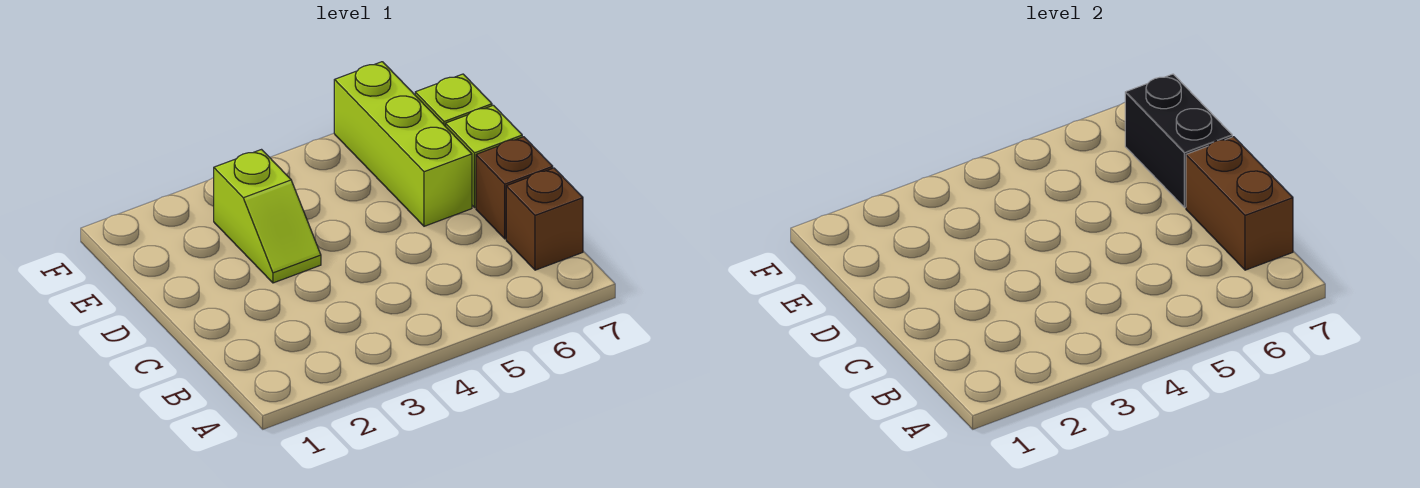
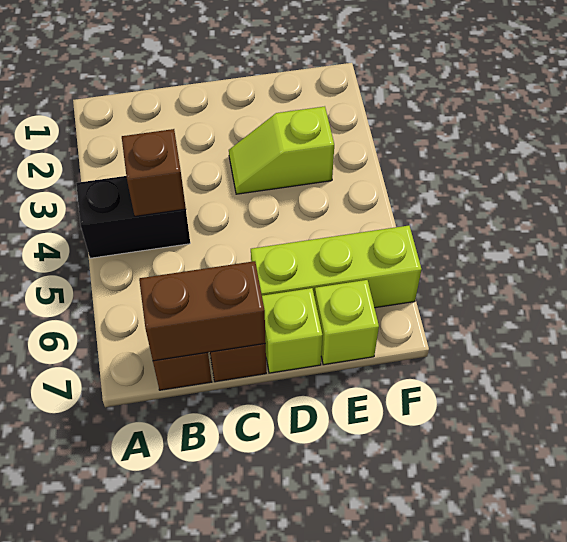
none -> brown 1x1 brick [122,129,186,216]
black 1x2 brick [1125,74,1232,208] -> black 1x2 brick moved to [76,176,190,258]

